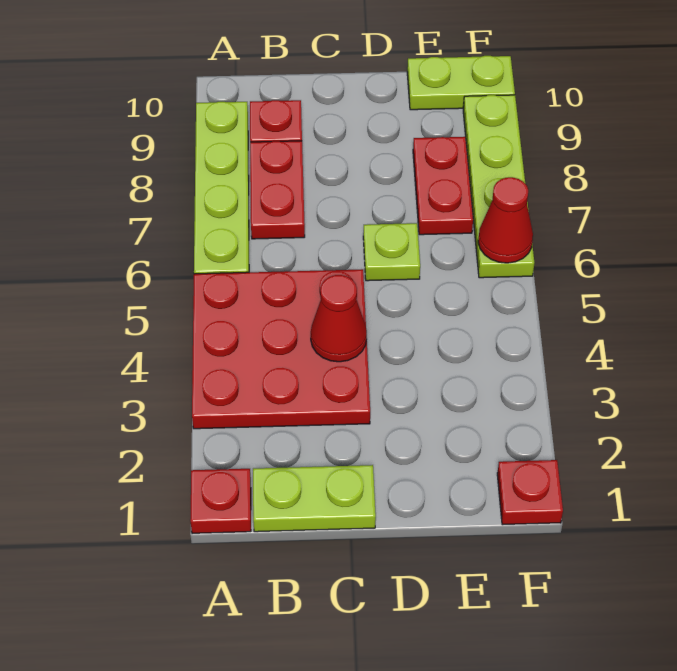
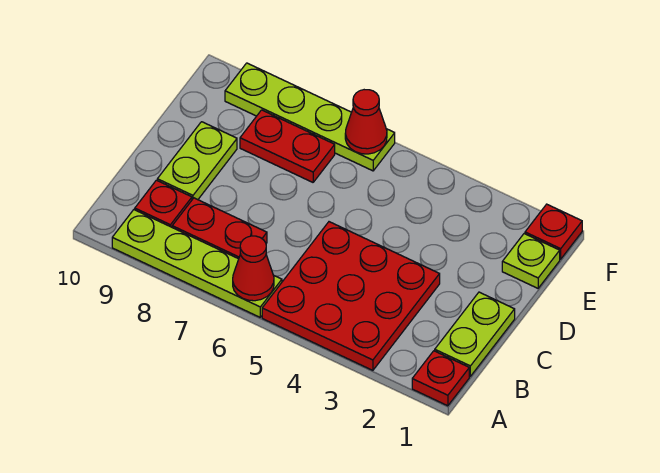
red 1x1 cone [311,275,367,362] -> red 1x1 cone moved to [233,236,274,301]
lime 1x1 plate [363,223,420,281] -> lime 1x1 plate moved to [502,234,560,288]
lime 1x2 plate [407,56,515,110] -> lime 1x2 plate moved to [157,122,237,200]

